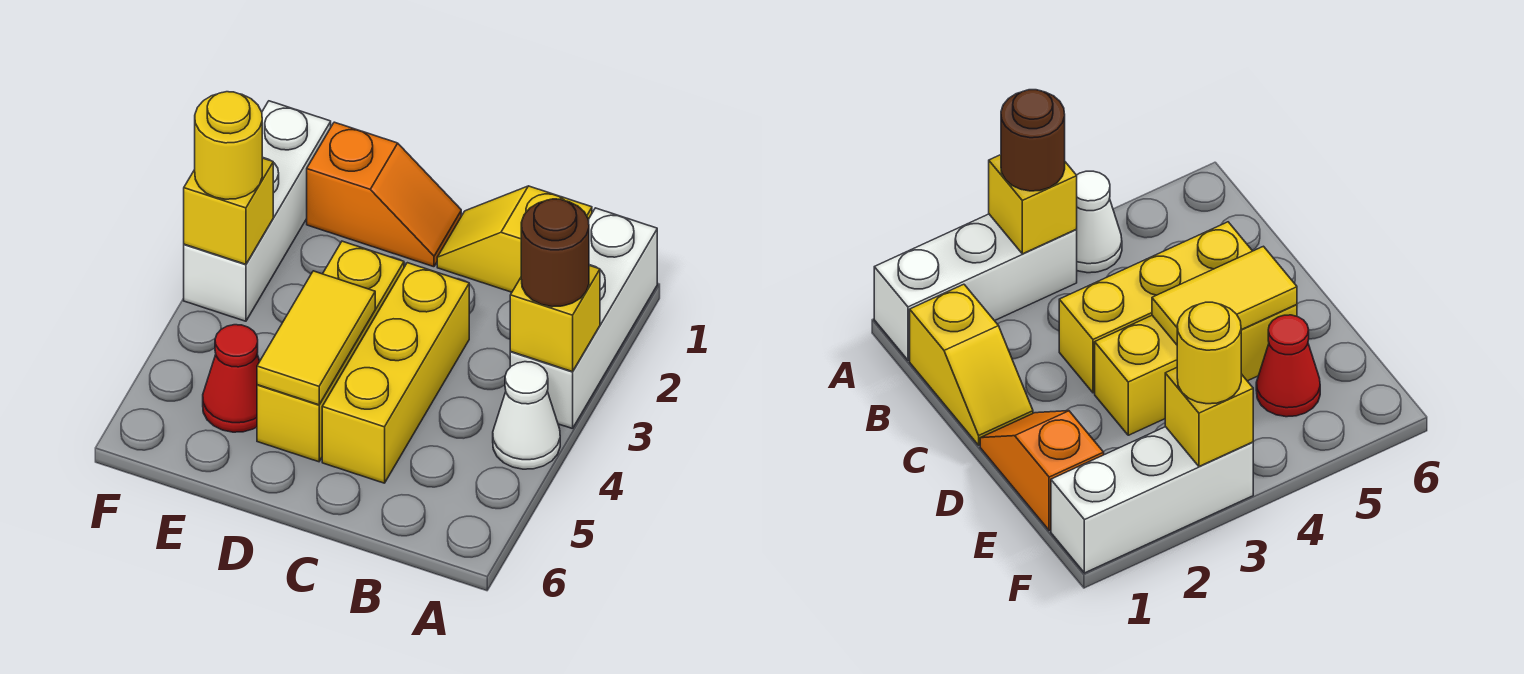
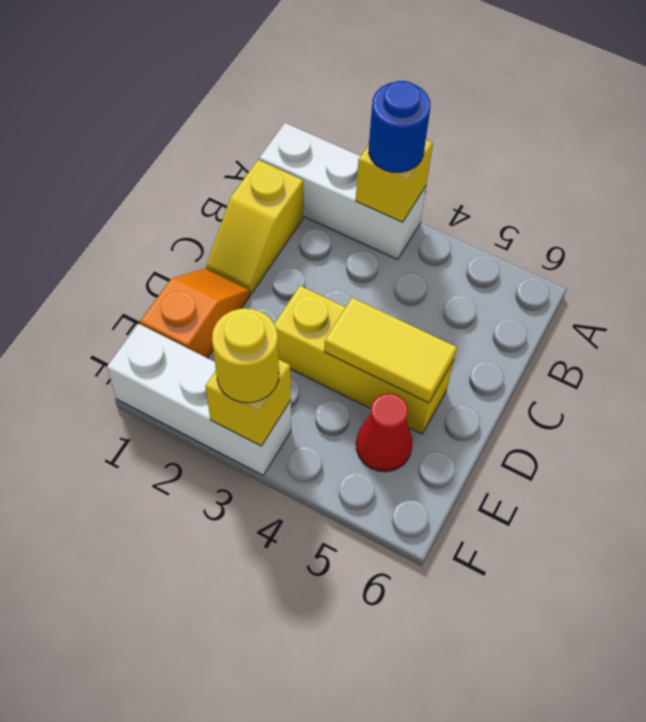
brown 1x1 round brick [521,199,589,307] -> blue 1x1 round brick [369,81,430,172]
white 1x1 cone [493,362,560,469] -> none
yellow 1x3 brick [322,263,469,483] -> none

